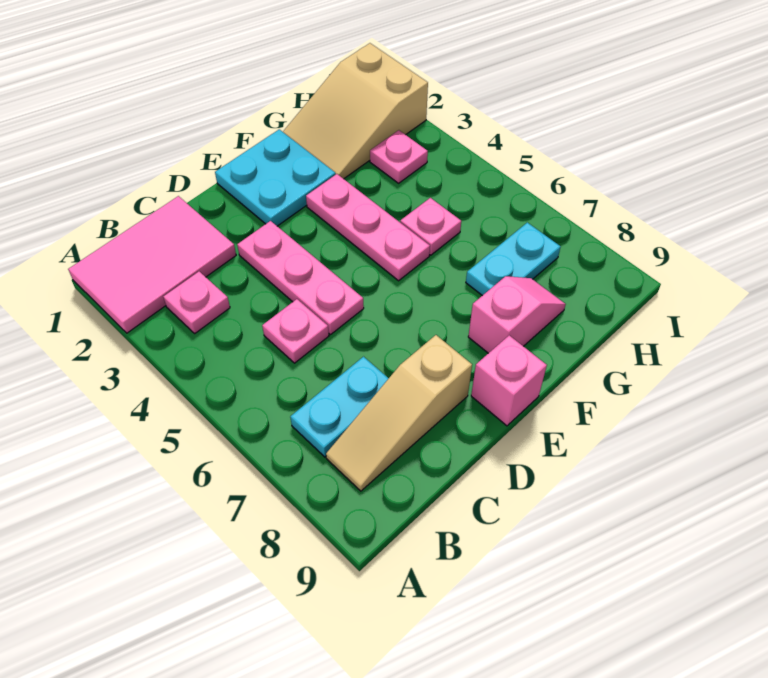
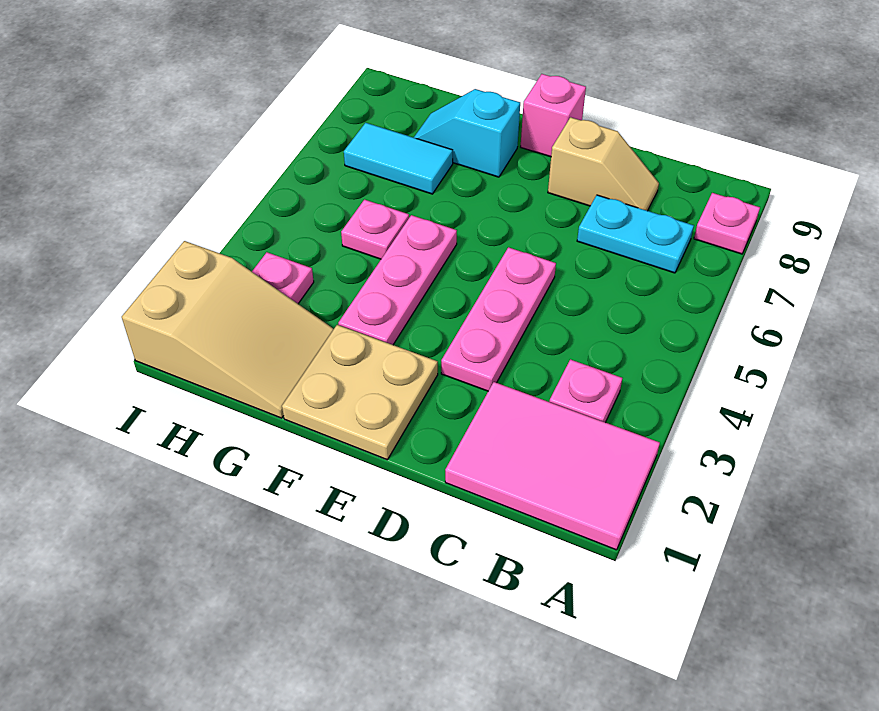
tan 1x3 slope [326,335,472,491] -> tan 1x2 slope [548,117,659,211]
pink 1x1 plate [262,299,329,363] -> pink 1x1 plate moved to [694,193,760,254]
cyan 2x2 plate [215,129,336,226] -> tan 2x2 plate [282,325,438,460]
pink 1x2 slope [468,276,566,353] -> cyan 1x2 slope [414,89,520,177]
cyan 1x2 plate [466,222,561,296] -> cyan 1x2 tile [344,123,453,194]

